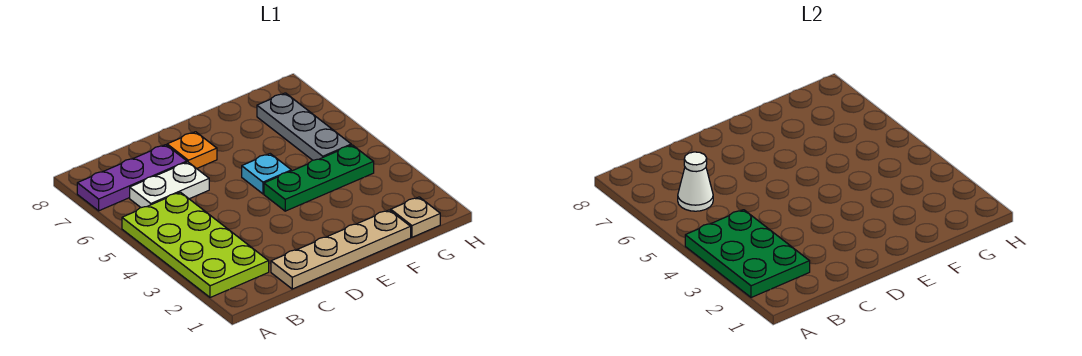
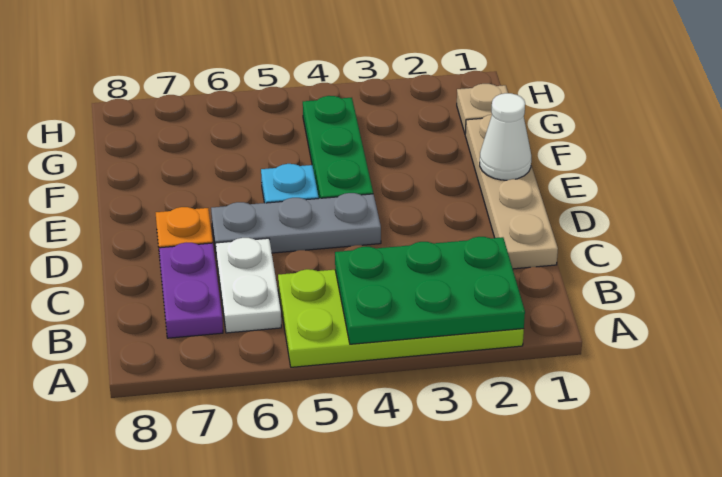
purple 1x3 plate [77,145,187,211] -> purple 1x2 plate [159,243,223,338]
white 1x1 cone [678,152,713,211] -> white 1x1 cone moved to [480,93,531,180]
grey 1x3 plate [257,93,351,160] -> grey 1x3 plate moved to [211,193,381,253]

